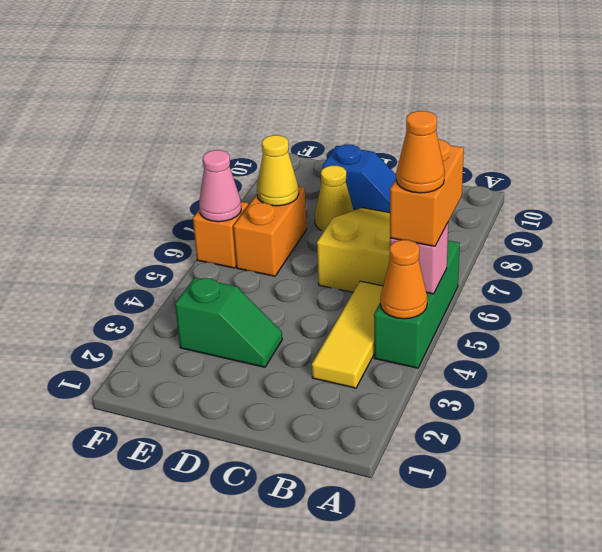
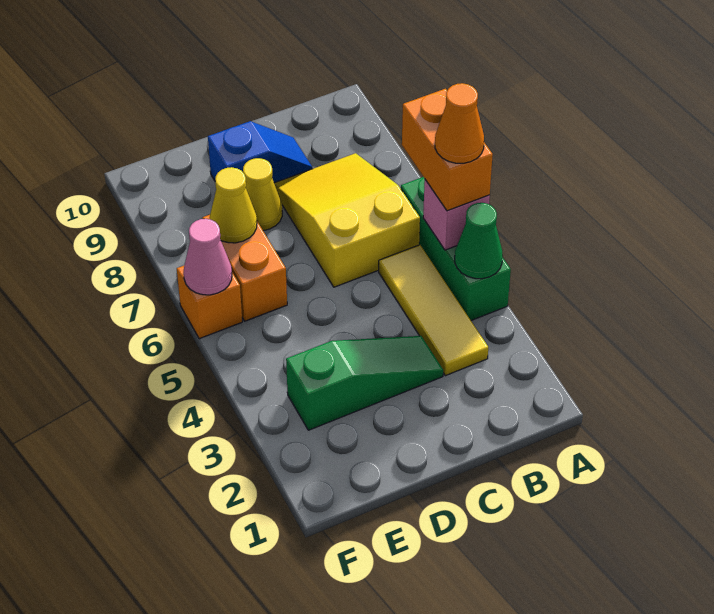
orange 1x1 cone [380,240,427,319] -> green 1x1 cone [455,203,503,279]
green 1x2 slope [175,278,282,367] -> green 1x3 slope [286,336,443,430]

